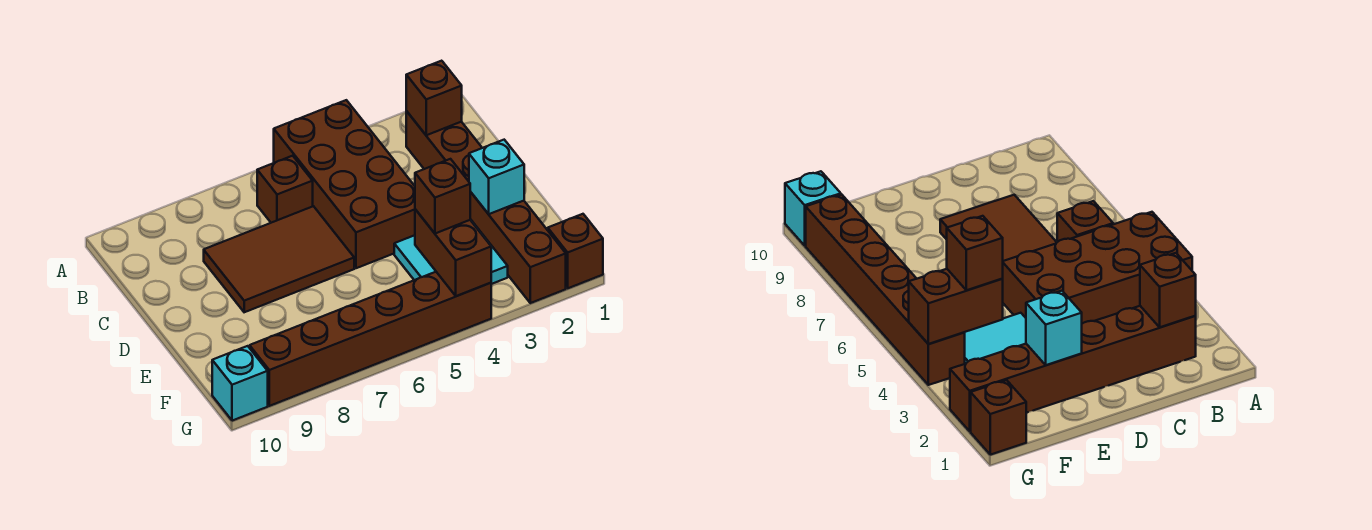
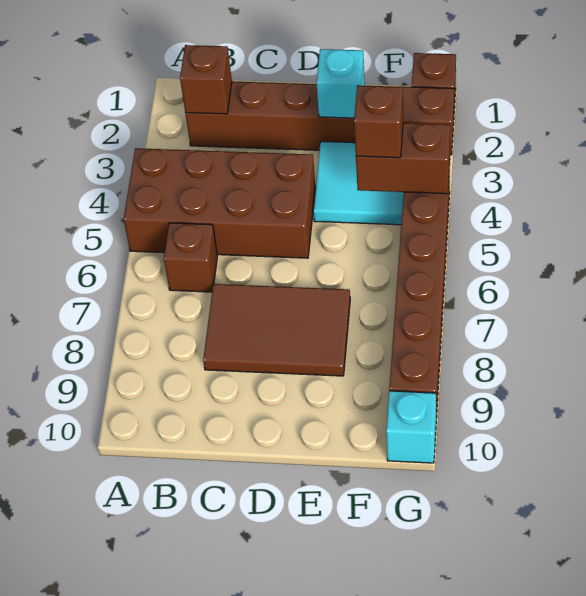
brown 2x3 tile [204,206,354,312] -> brown 2x3 tile turned to [203,284,350,376]

